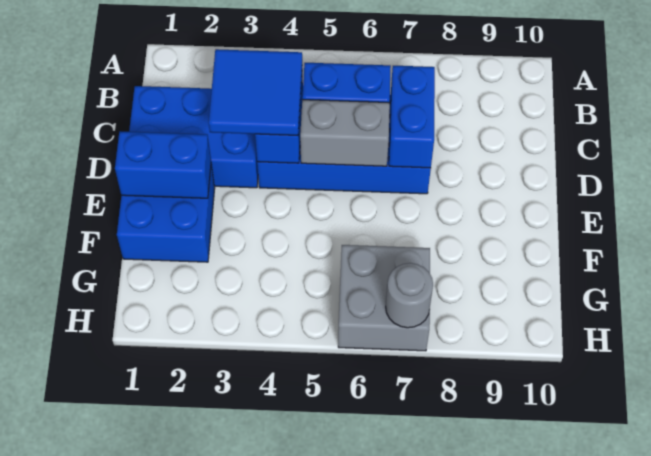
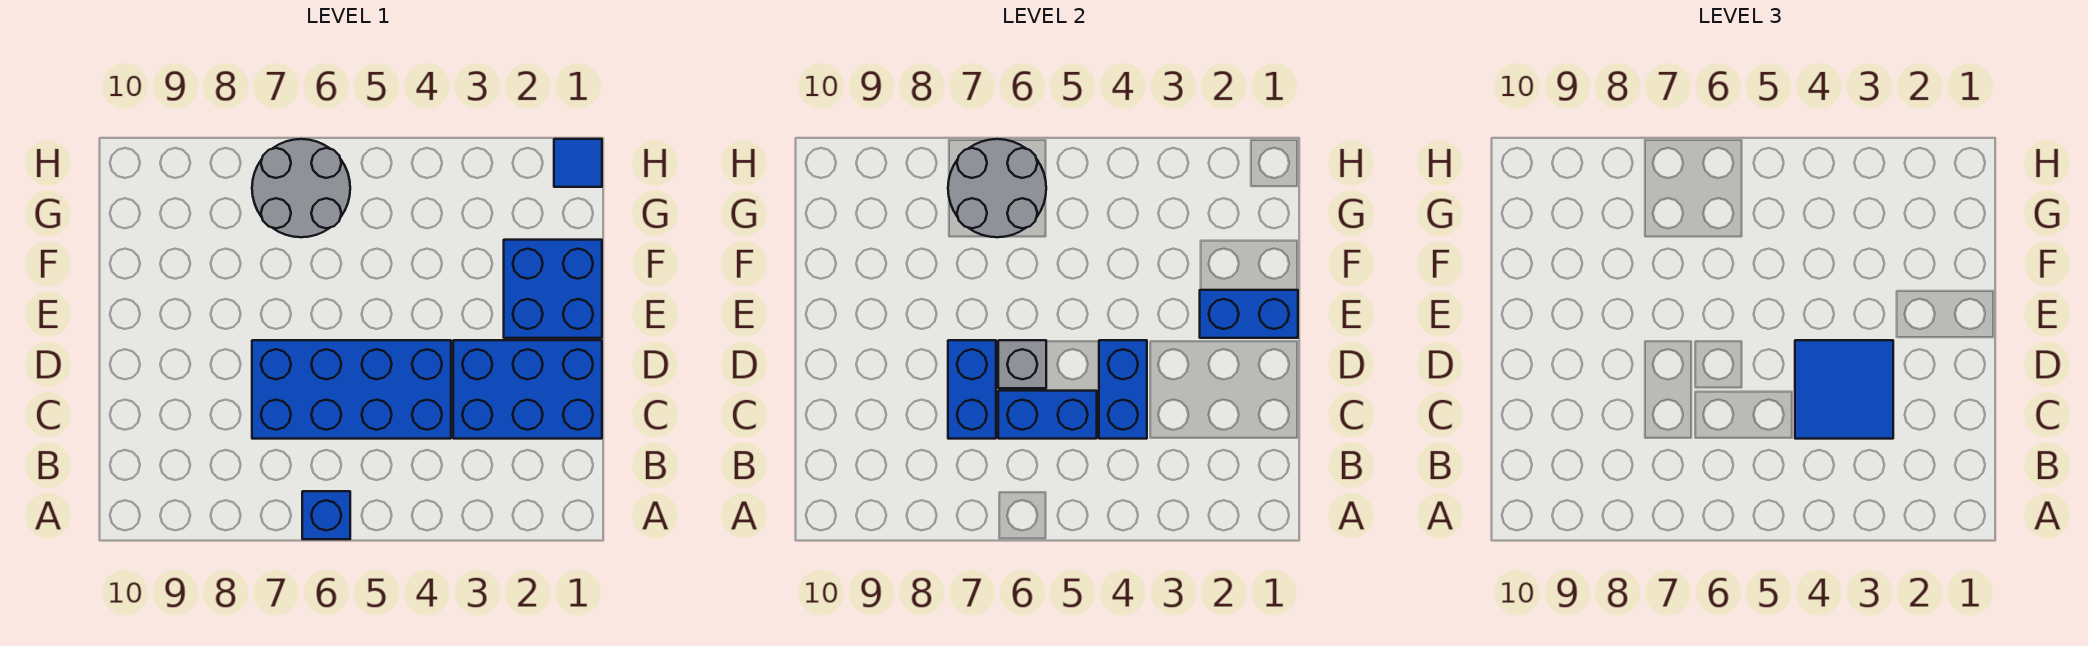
none -> blue 1x1 brick [302,491,350,539]
grey 1x2 brick [300,100,390,166] -> grey 1x1 brick [998,340,1046,388]
grey 2x2 brick [338,245,430,351] -> grey 2x2 round brick [252,139,350,237]
none -> blue 1x1 tile [554,139,602,187]
grey 1x1 round brick [386,263,433,328] -> grey 2x2 round brick [948,139,1046,237]

